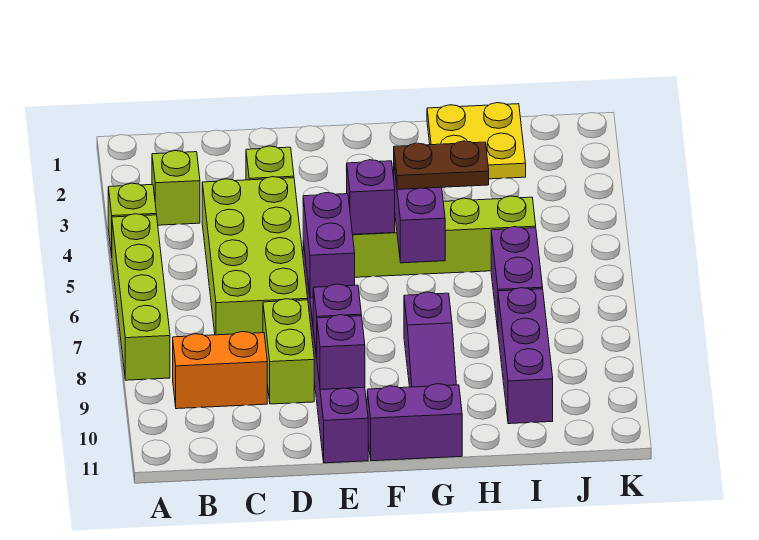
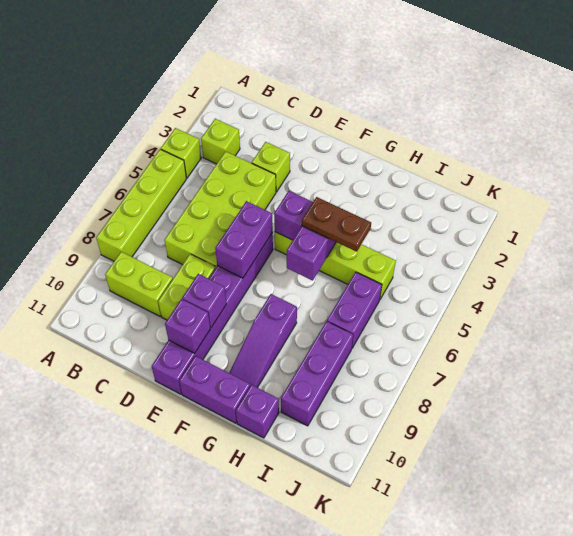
orange 1x2 brick [173,332,267,409] -> lime 1x2 brick [105,252,173,316]
yellow 2x2 plate [427,103,526,179] -> none
none -> purple 1x1 brick [236,385,279,438]

